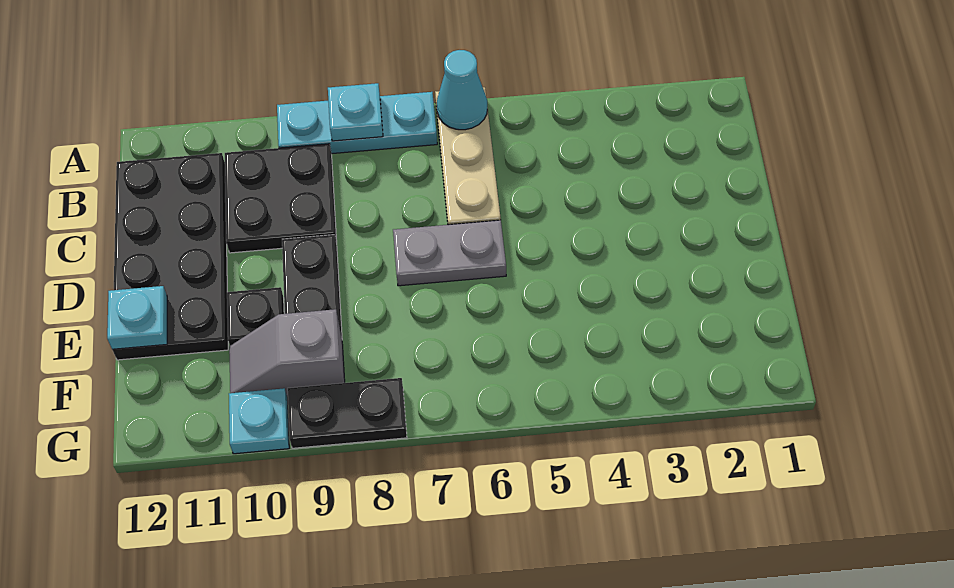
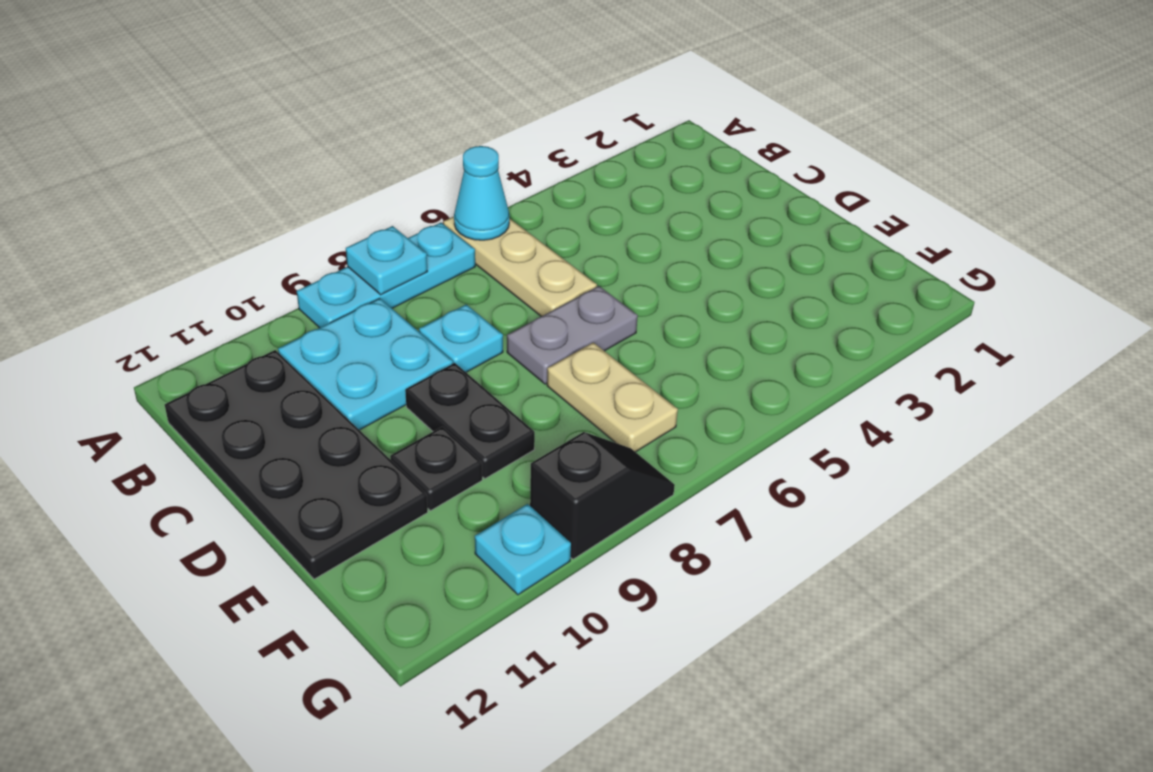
black 2x2 plate [225,144,337,253] -> cyan 2x2 plate [278,298,453,430]
none -> tan 1x2 plate [547,343,678,452]
cyan 1x1 plate [107,286,167,350] -> cyan 1x1 plate moved to [419,304,503,372]
grey 1x2 slope [229,309,345,396] -> none
black 1x2 plate [288,378,407,448] -> black 1x2 slope [530,432,675,559]

